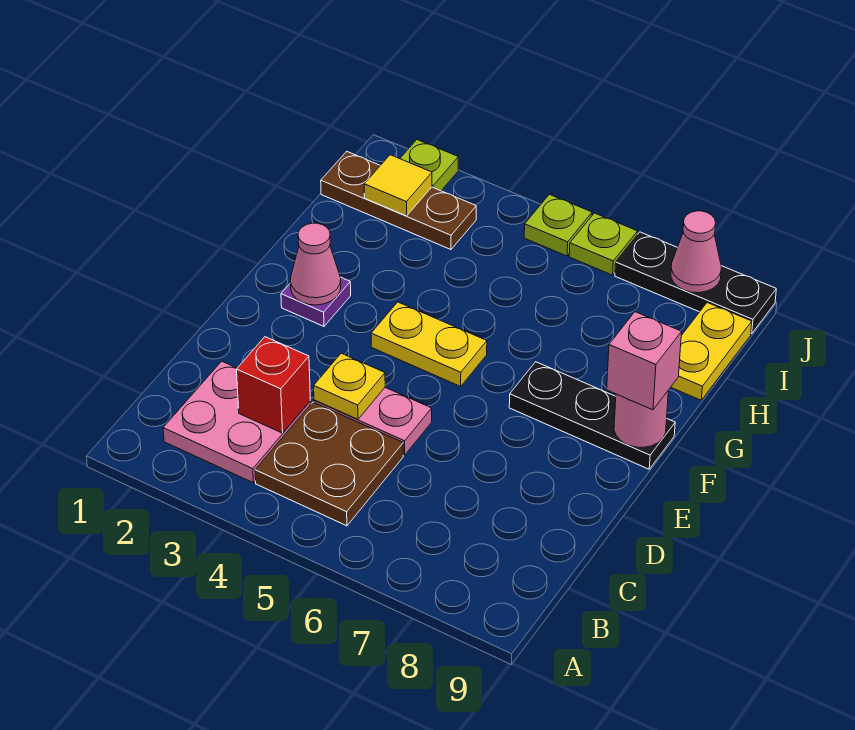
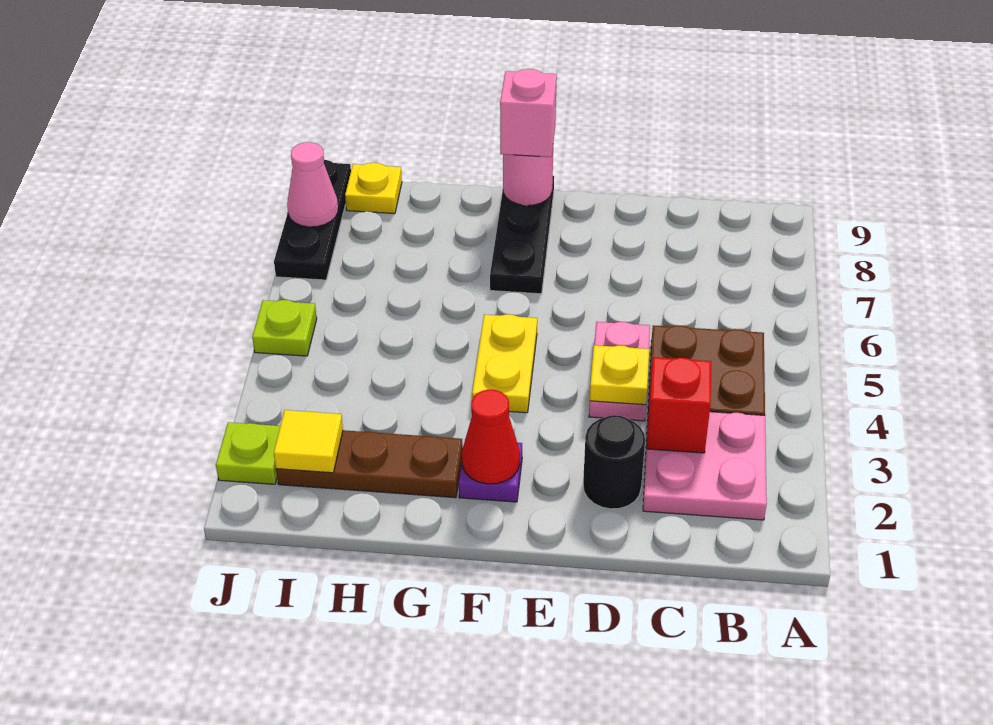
none -> black 1x1 round brick [583,415,645,509]
pink 1x1 cone [290,223,341,305] -> red 1x1 cone [462,390,520,484]
yellow 1x2 plate [671,303,752,400] -> yellow 1x1 plate [345,163,402,214]
brown 1x3 plate [321,152,476,250] -> brown 1x3 plate turned to [276,430,463,498]
lime 1x1 plate [569,213,638,275] -> none

